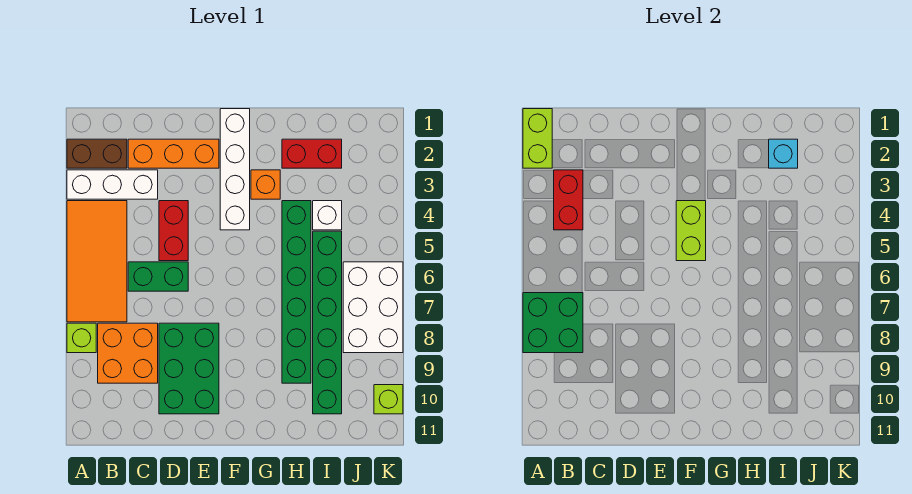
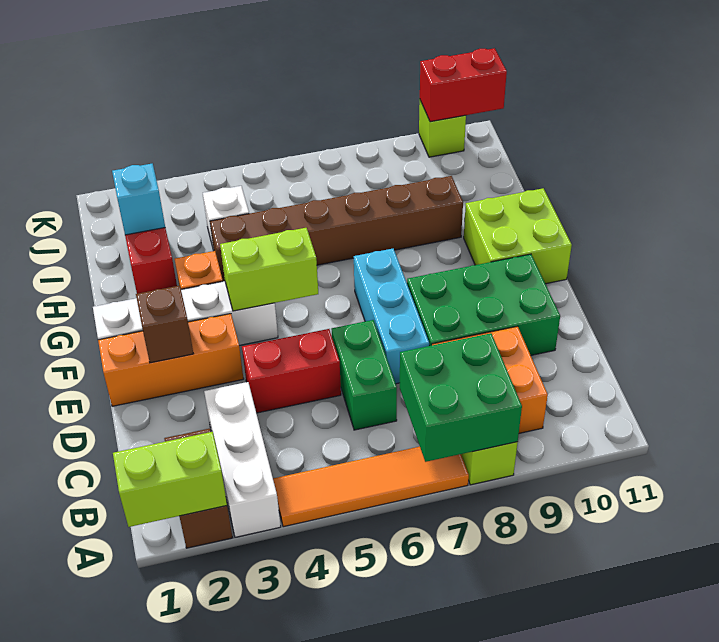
orange 2x4 tile [67,201,127,322] -> orange 1x4 tile [273,447,469,527]
red 1x2 brick [554,170,583,230] -> red 1x2 brick moved to [420,48,507,122]
orange 1x3 brick [128,139,219,168] -> orange 1x3 brick turned to [98,314,244,406]
none -> cyan 1x3 brick [354,249,429,384]
none -> brown 1x1 brick [136,286,193,363]
none -> lime 2x2 brick [464,188,572,284]
green 1x6 brick [282,201,311,383] -> brown 1x6 brick [210,176,463,281]
green 1x6 brick [313,231,342,414] -> none
white 2x3 brick [343,262,403,353] -> none

